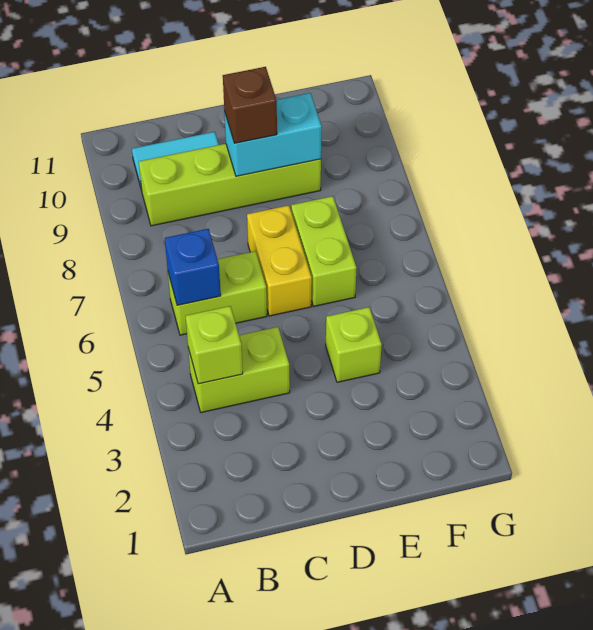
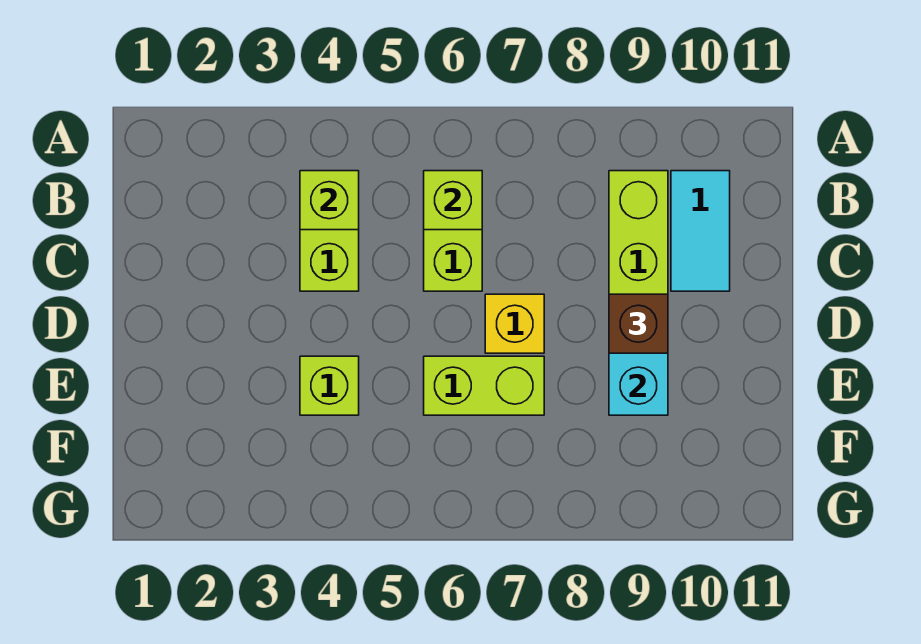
blue 1x1 brick [165,229,221,305] -> lime 1x1 brick [424,171,482,230]
yellow 1x2 brick [247,205,312,316] -> yellow 1x1 brick [485,294,544,353]

